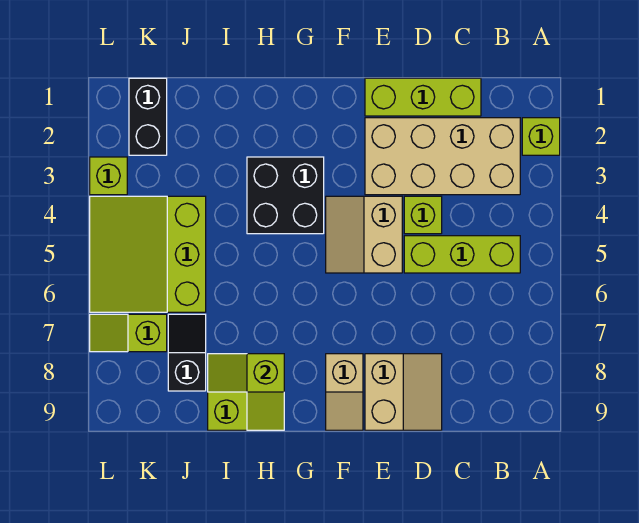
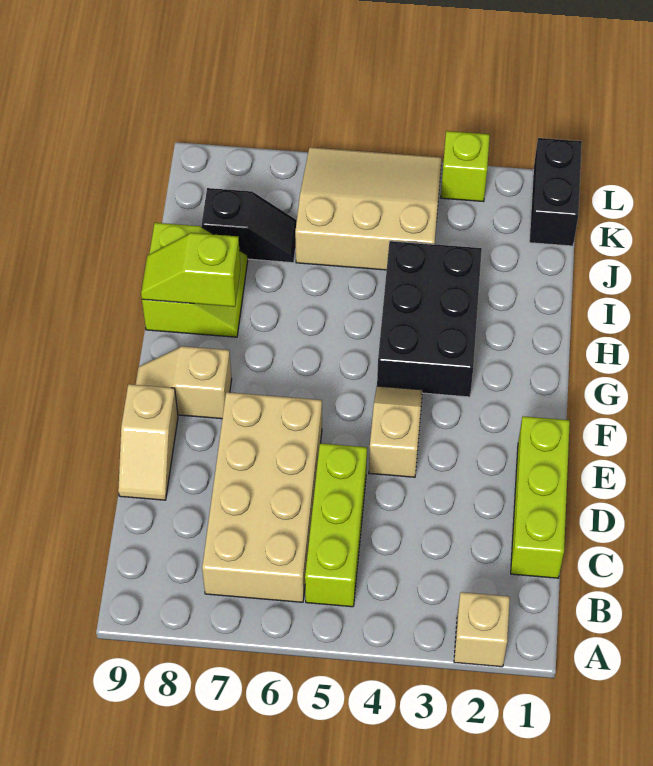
lime 1x1 brick [522,118,560,155] -> tan 1x1 brick [454,592,510,667]
tan 2x4 brick [365,118,520,195] -> tan 2x4 brick moved to [202,392,322,602]
lime 1x1 brick [404,196,442,234] -> none
tan 2x2 slope [365,354,442,430] -> tan 1x2 slope [118,384,178,500]
tan 2x2 slope [326,196,402,273] -> tan 1x2 slope [369,386,422,477]
black 2x2 brick [247,157,324,234] -> black 2x3 brick [377,241,482,397]
lime 3x3 slope [90,196,206,312] -> tan 3x3 slope [295,147,442,270]
black 1x2 brick [129,78,167,155] -> black 1x2 brick turned to [529,138,582,246]
lime 1x2 slope [90,314,167,352] -> none

